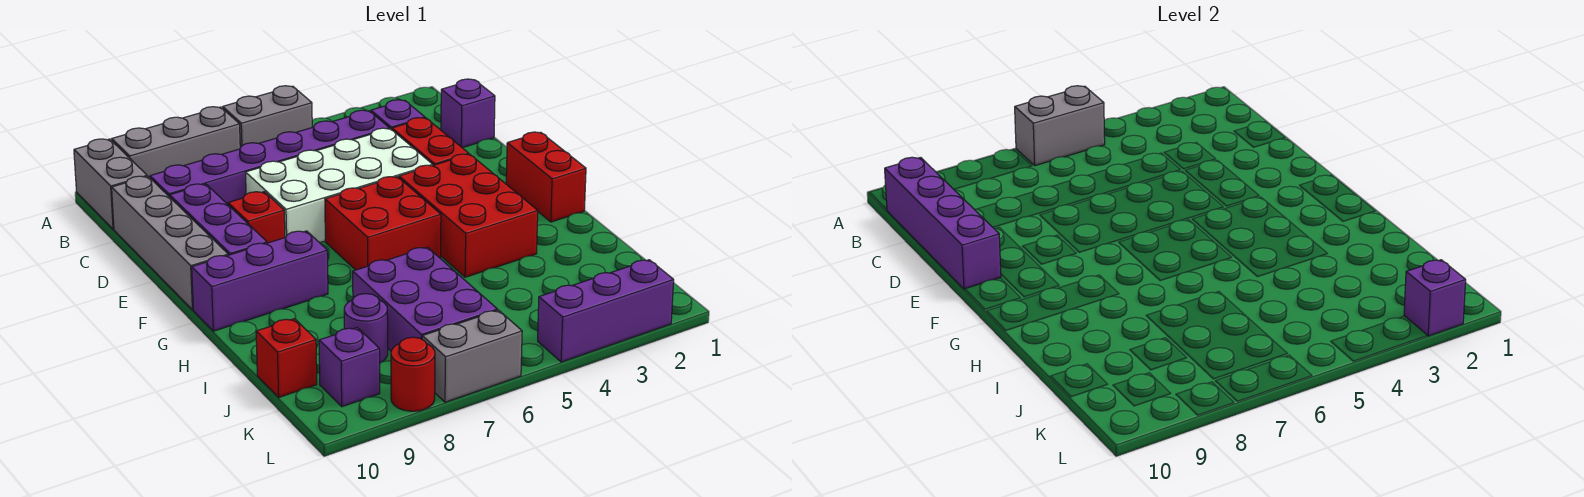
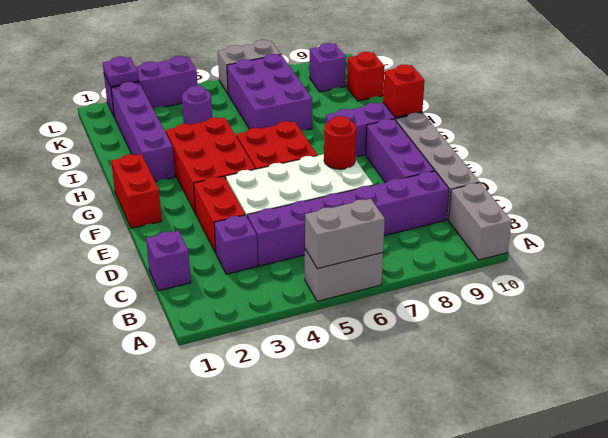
grey 1x3 brick [112,107,240,178] -> none
purple 1x4 brick [885,157,1001,289] -> purple 1x4 brick moved to [111,82,175,182]
red 1x1 brick [228,192,285,243] -> red 1x1 brick moved to [383,65,425,117]
purple 1x1 round brick [344,294,388,363] -> purple 1x1 round brick moved to [182,86,212,125]
purple 1x1 brick [1404,260,1466,336] -> purple 1x1 plate [103,57,139,87]
red 1x1 round brick [391,337,435,411] -> red 1x1 round brick moved to [324,116,356,169]

